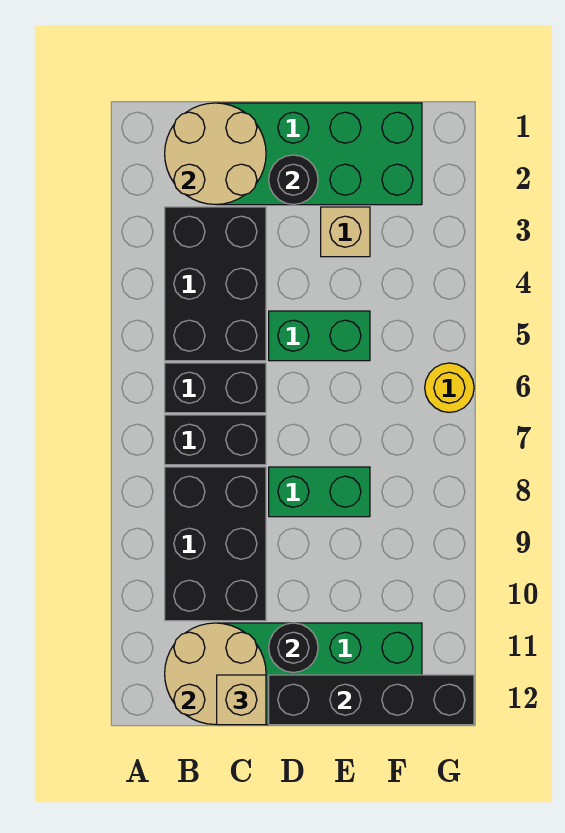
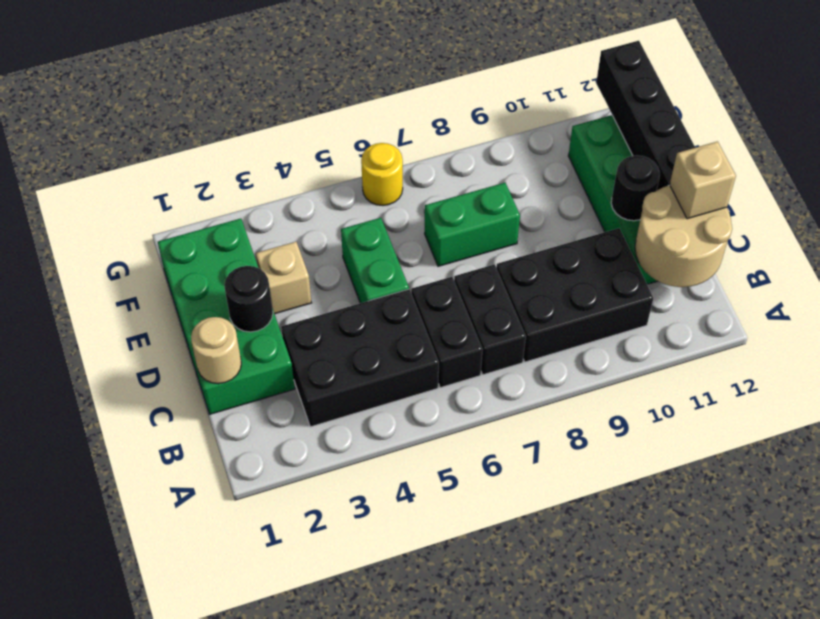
tan 2x2 round brick [165,103,266,204] -> tan 1x1 round brick [191,317,241,384]
green 1x2 brick [269,467,370,517] -> green 1x2 brick turned to [425,183,520,266]

